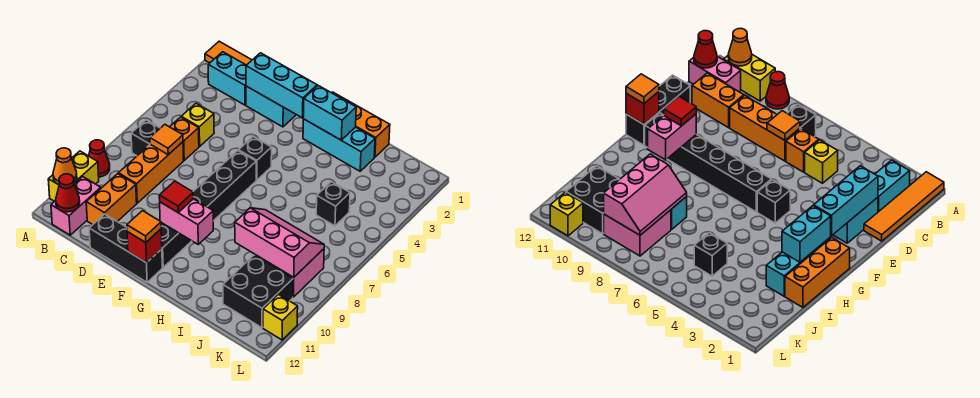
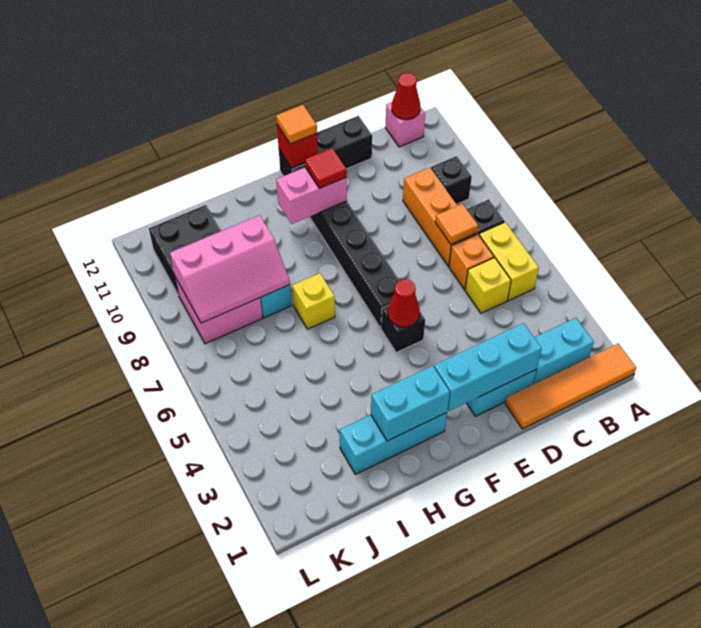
red 1x1 cone [89,140,110,177] -> red 1x1 cone moved to [388,279,420,327]
yellow 1x2 brick [48,151,99,201] -> yellow 1x2 brick moved to [479,222,539,301]
orange 1x1 cone [53,148,77,185] -> none
pink 1x2 brick [51,177,101,235] -> pink 1x1 brick [385,102,425,147]
orange 1x2 brick [86,174,137,225] -> none
orange 1x3 brick [332,92,390,157] -> none
black 1x1 brick [316,182,350,226] -> black 1x1 brick moved to [431,156,472,204]
yellow 1x1 brick [263,294,298,340] -> yellow 1x1 brick moved to [292,273,335,329]

